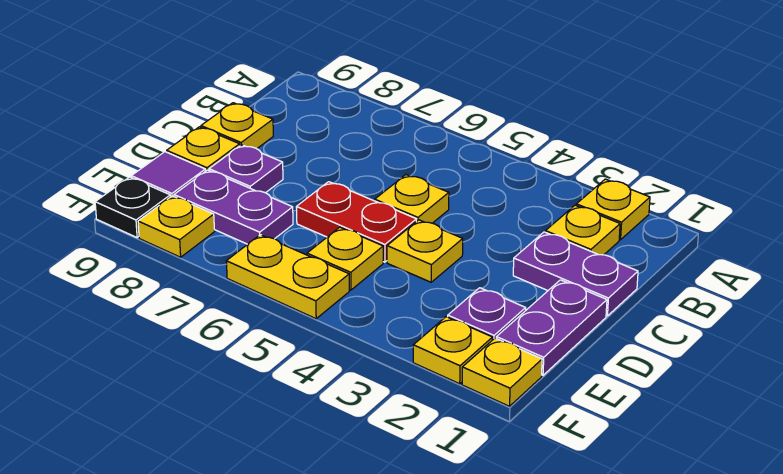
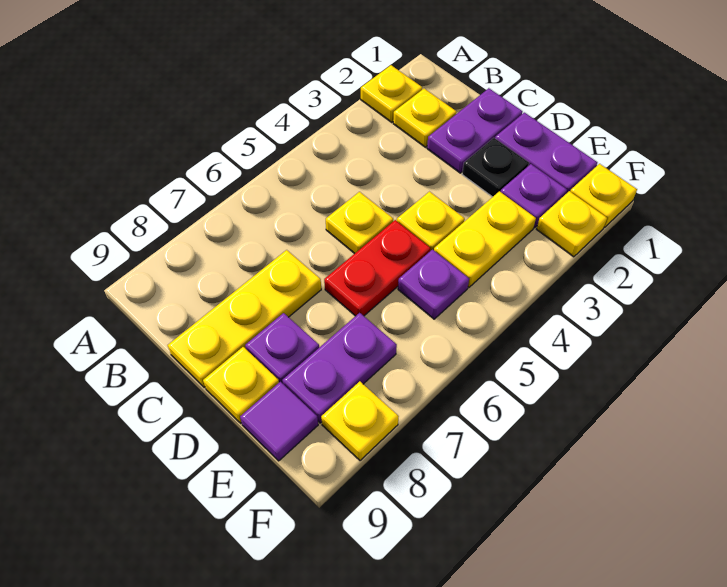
yellow 1x1 plate [201,103,273,149] -> yellow 1x3 plate [168,250,321,388]
yellow 1x1 plate [307,227,383,290] -> purple 1x1 plate [398,250,469,319]
yellow 1x2 plate [226,235,349,319] -> yellow 1x2 plate moved to [434,191,536,287]
black 1x1 plate [95,177,170,238] -> black 1x1 plate moved to [462,138,529,197]

